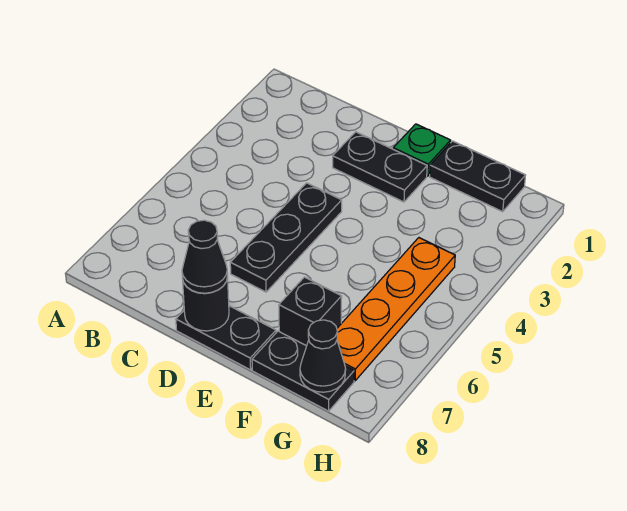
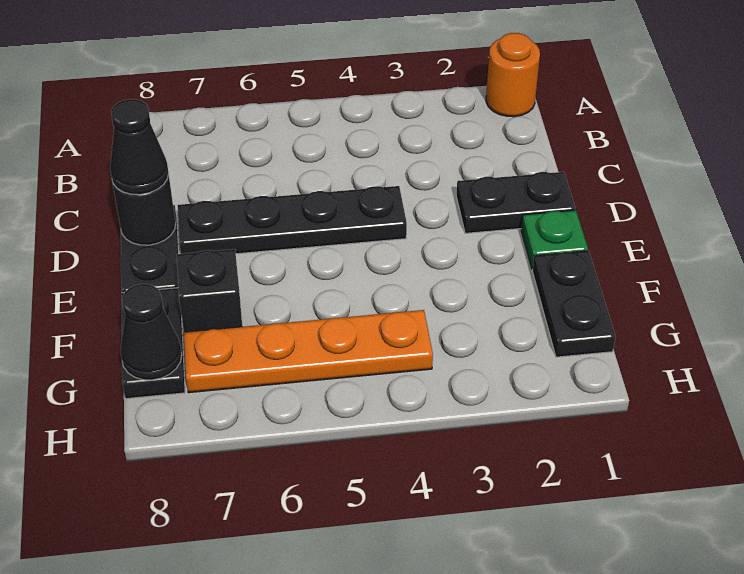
none -> orange 1x1 round brick [486,33,540,117]
black 1x2 plate [333,132,427,202] -> black 1x2 plate turned to [456,172,575,233]
black 1x3 plate [230,183,342,292] -> black 1x4 plate [178,186,407,254]

